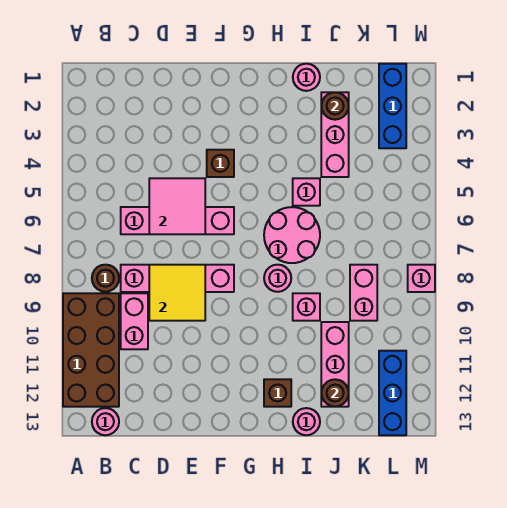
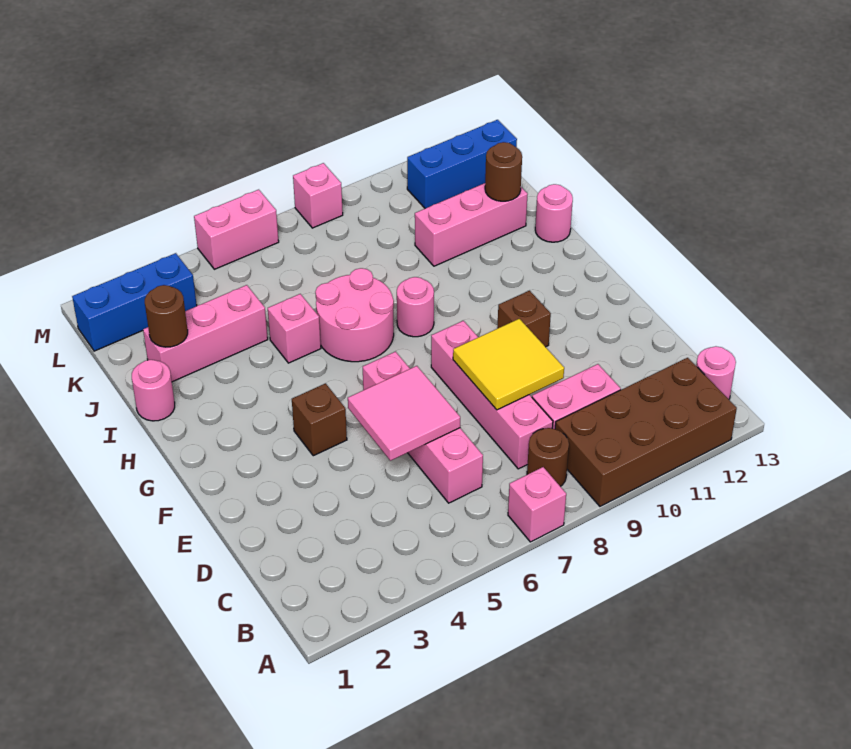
brown 1x1 brick [264,379,291,407] -> brown 1x1 brick moved to [497,291,551,347]
pink 1x1 brick [293,293,320,321] -> pink 1x1 brick moved to [508,467,566,542]
pink 1x2 brick [350,265,377,321] -> pink 1x2 brick moved to [194,190,279,269]

